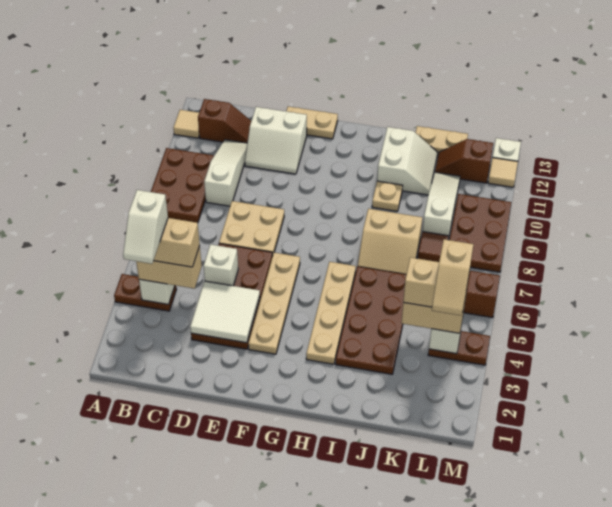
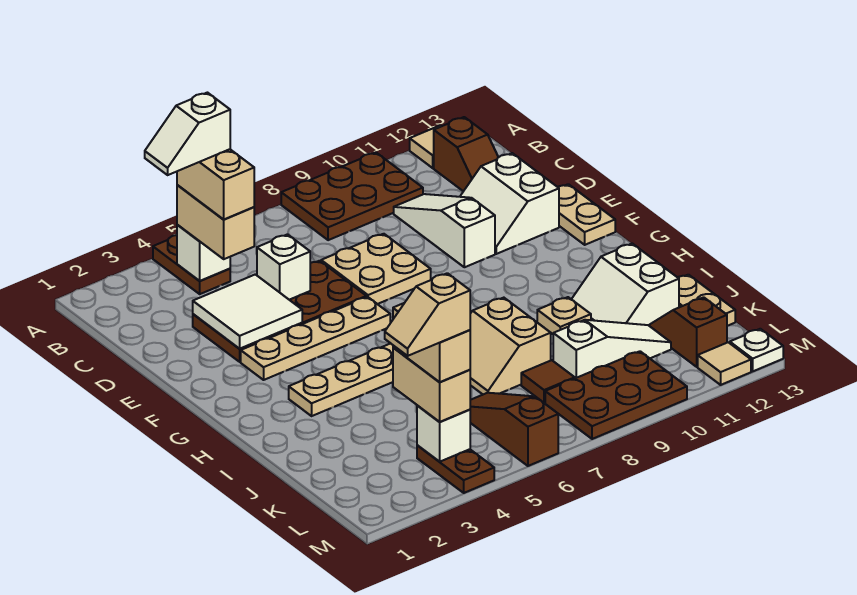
white 1x3 slope [204,140,247,206] -> white 1x3 slope turned to [394,194,495,267]
brown 2x4 plate [336,266,406,374] -> none
white 2x2 slope [377,127,437,195] -> white 2x2 slope turned to [571,244,679,326]

